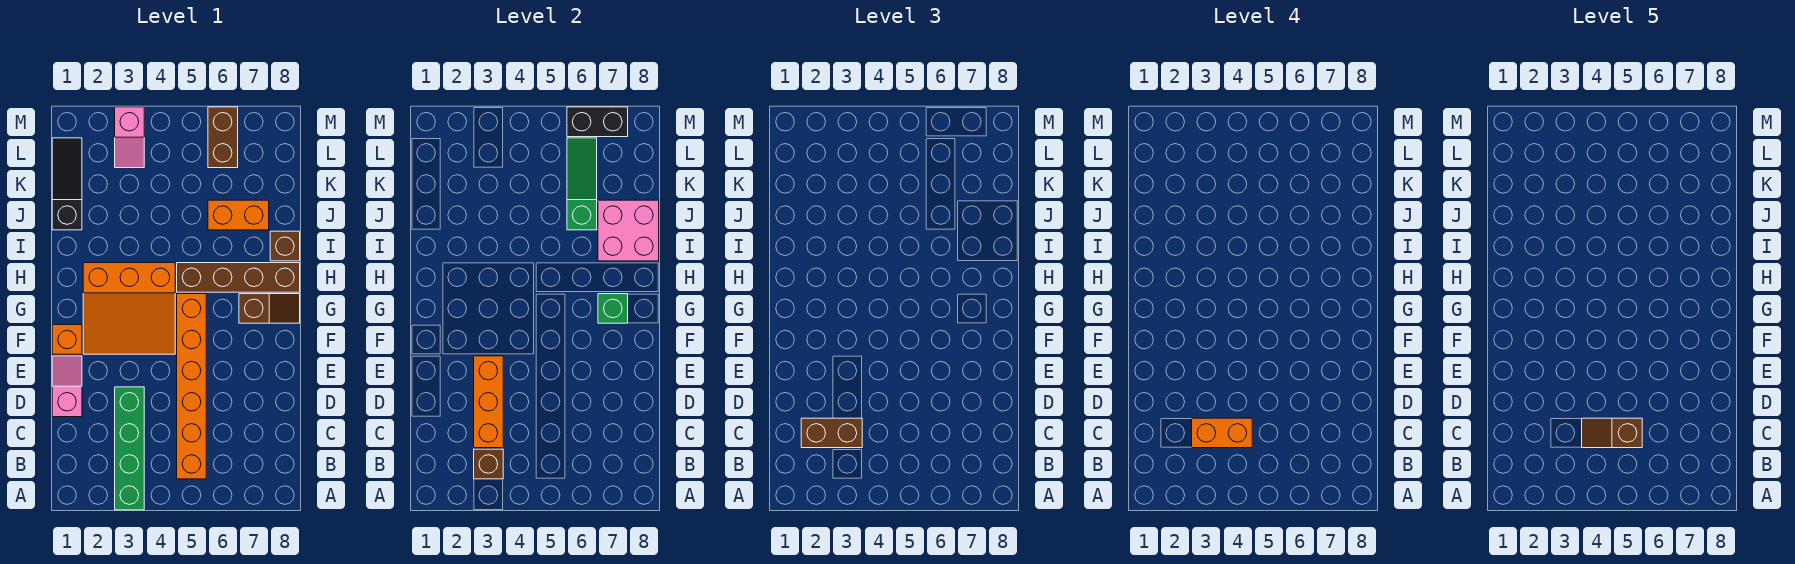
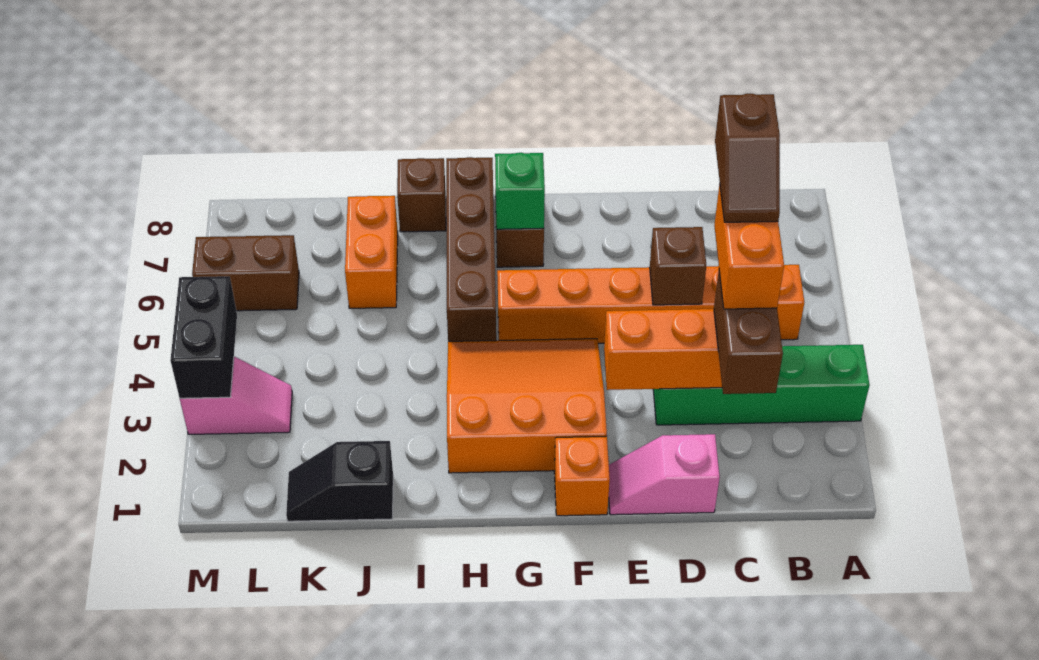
brown 1x1 brick [474,449,503,479] -> brown 1x1 brick moved to [650,227,706,305]
orange 3x3 slope [83,263,175,354] -> orange 3x3 slope turned to [447,339,607,473]
pink 2x2 brick [598,200,659,261] -> none
black 1x3 slope [52,138,82,230] -> black 1x2 slope [286,441,393,521]
green 1x3 slope [567,138,597,230] -> none
black 1x2 brick [567,107,628,137] -> black 1x2 brick moved to [170,276,237,398]

